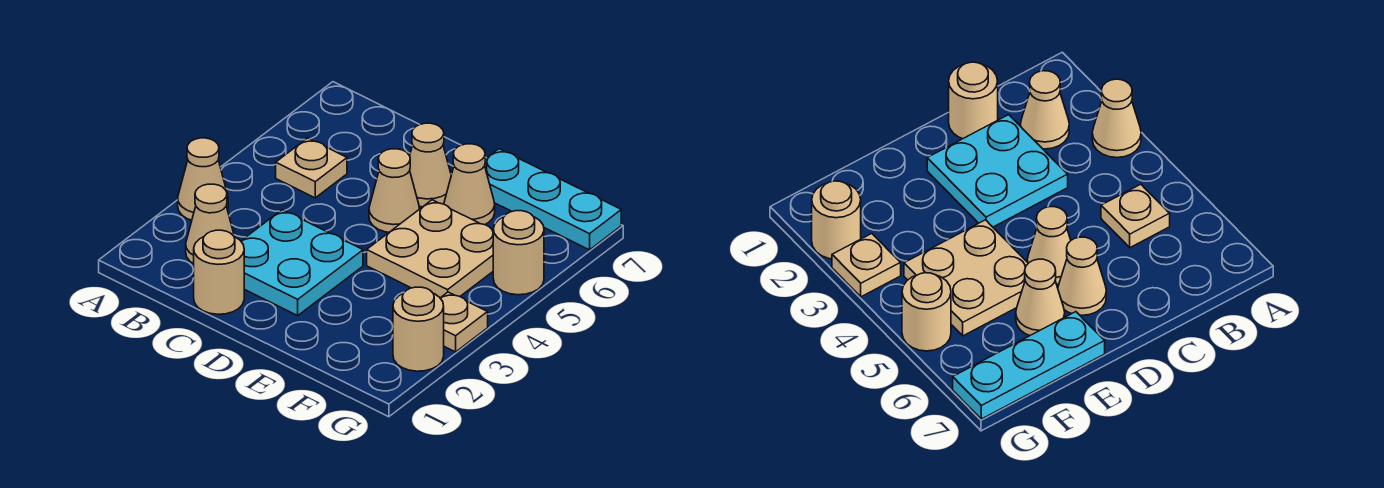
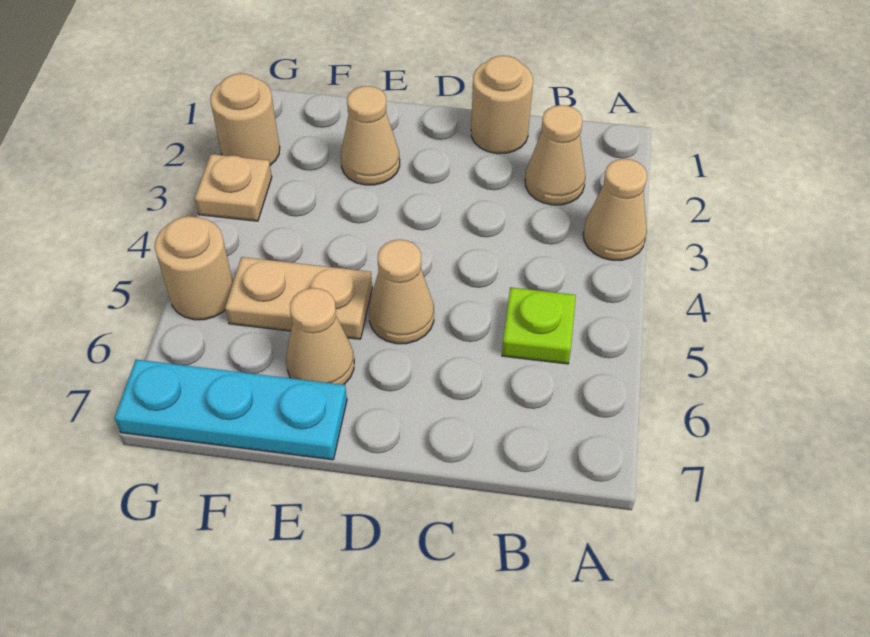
tan 1x1 plate [276,138,347,198] -> lime 1x1 plate [502,287,576,364]
cyan 2x2 plate [241,210,363,316] -> none
tan 1x1 cone [410,123,451,207] -> tan 1x1 cone moved to [341,86,400,185]
tan 2x2 plate [367,200,493,298] -> tan 1x2 plate [225,257,372,339]

